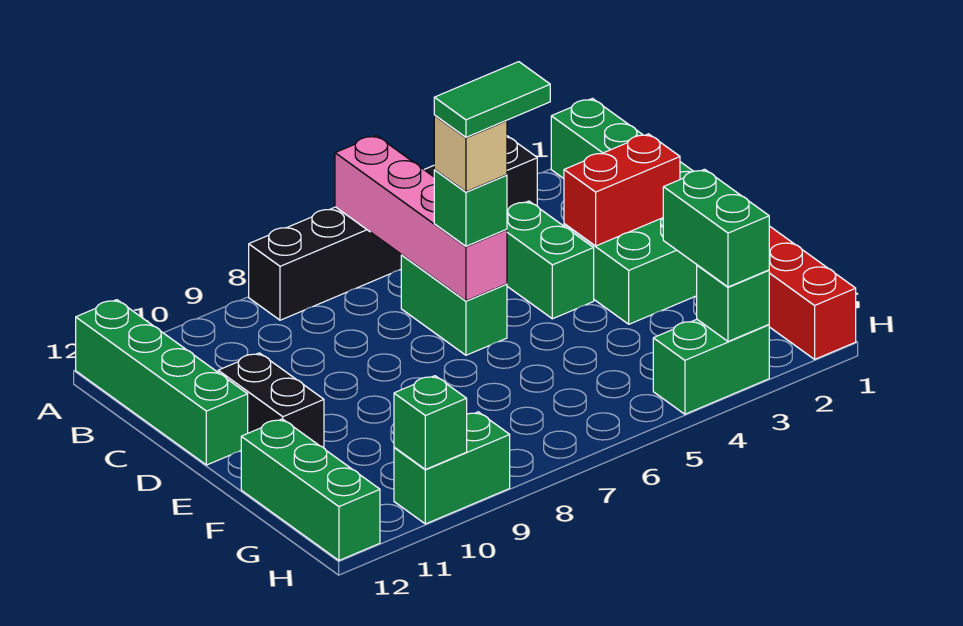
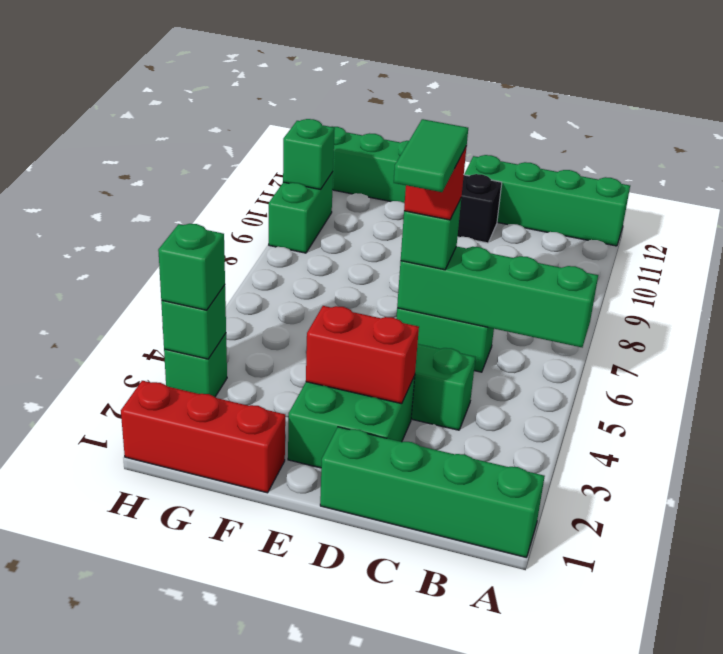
black 1x6 brick [249,136,537,320] -> none
pink 1x4 brick [335,135,507,301] -> green 1x4 brick [397,246,598,347]
red 1x2 brick [564,134,680,246] -> red 1x2 brick turned to [306,306,419,404]
tan 1x1 brick [434,116,507,192] -> red 1x1 brick [404,146,467,220]
green 1x2 brick [663,169,769,287] -> green 1x1 brick [158,224,225,310]
green 1x2 brick [653,320,769,414] -> green 1x1 brick [164,333,227,397]

